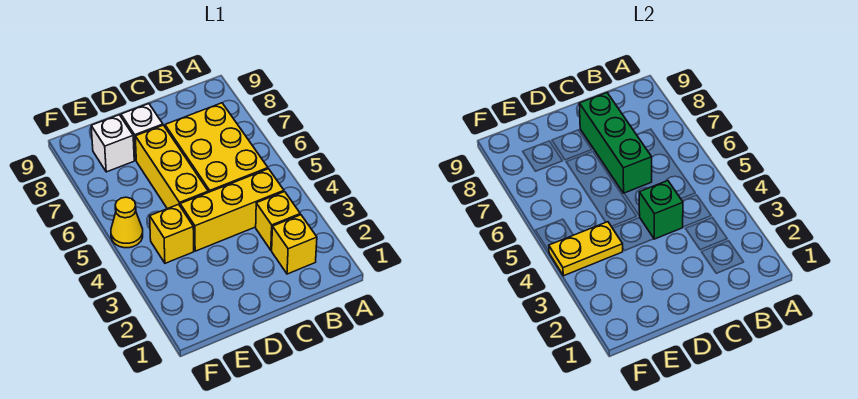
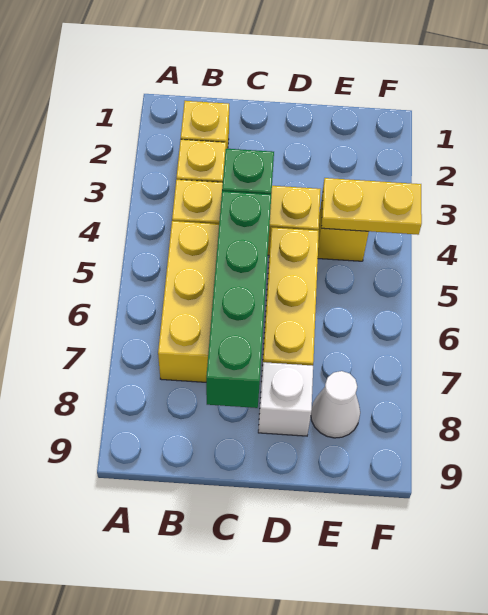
green 1x3 brick [579,93,652,193] -> green 1x4 brick [206,191,271,408]
white 1x1 brick [91,115,134,172] -> white 1x1 cone [311,371,360,438]
yellow 1x1 cone [111,197,143,248] -> none

